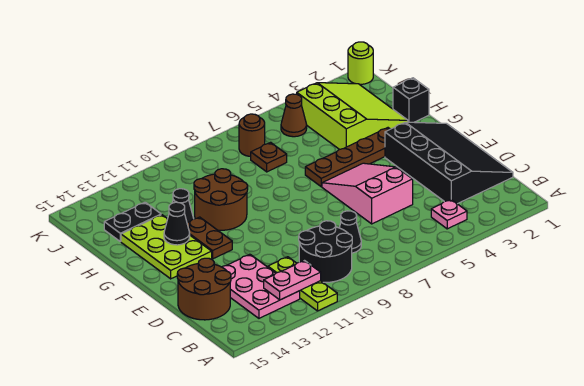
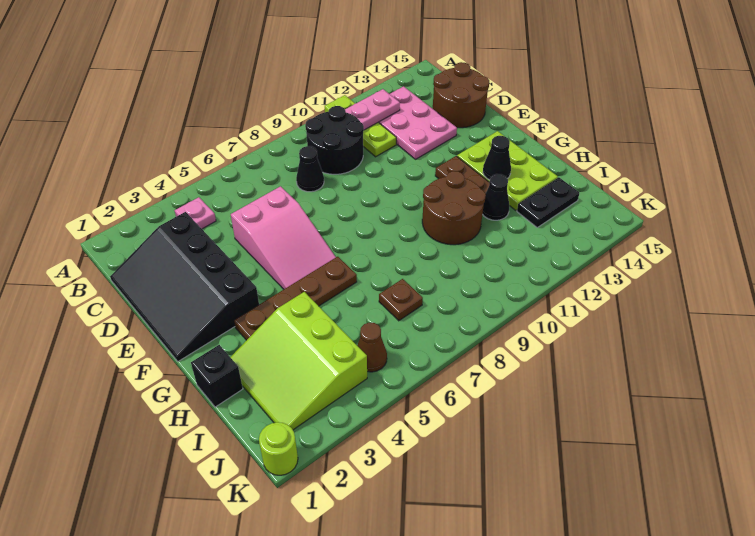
brown 1x1 round brick [239,114,265,156] -> none

